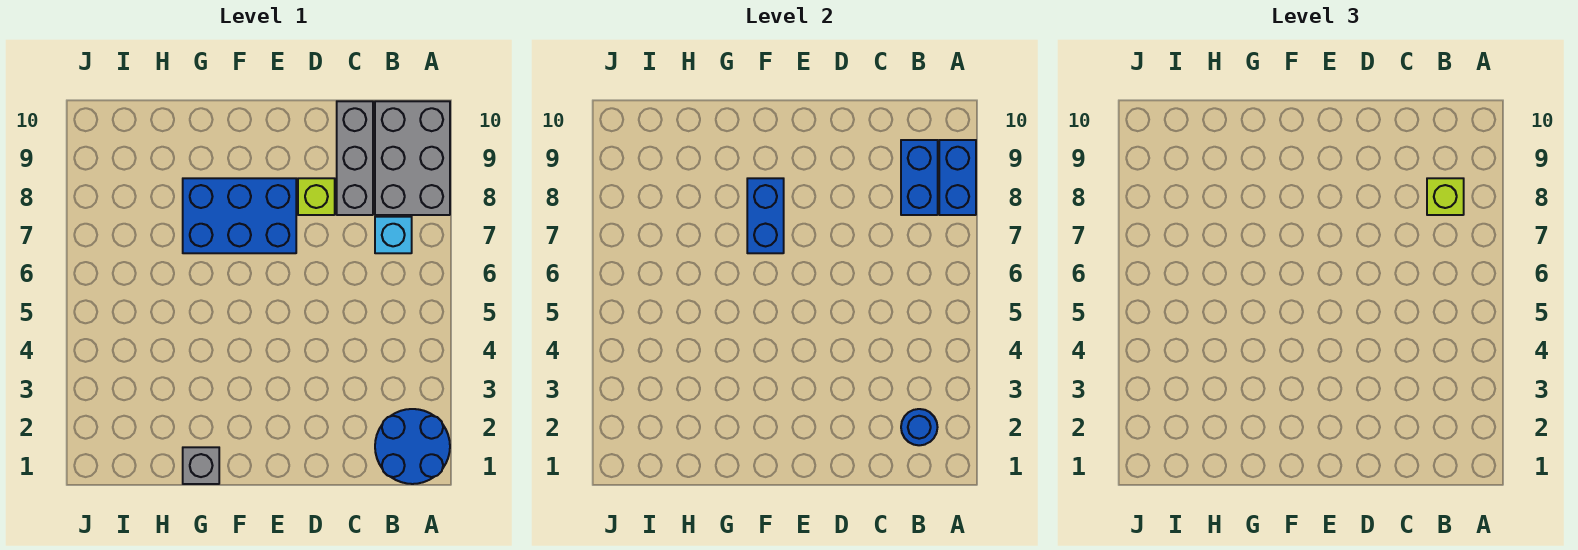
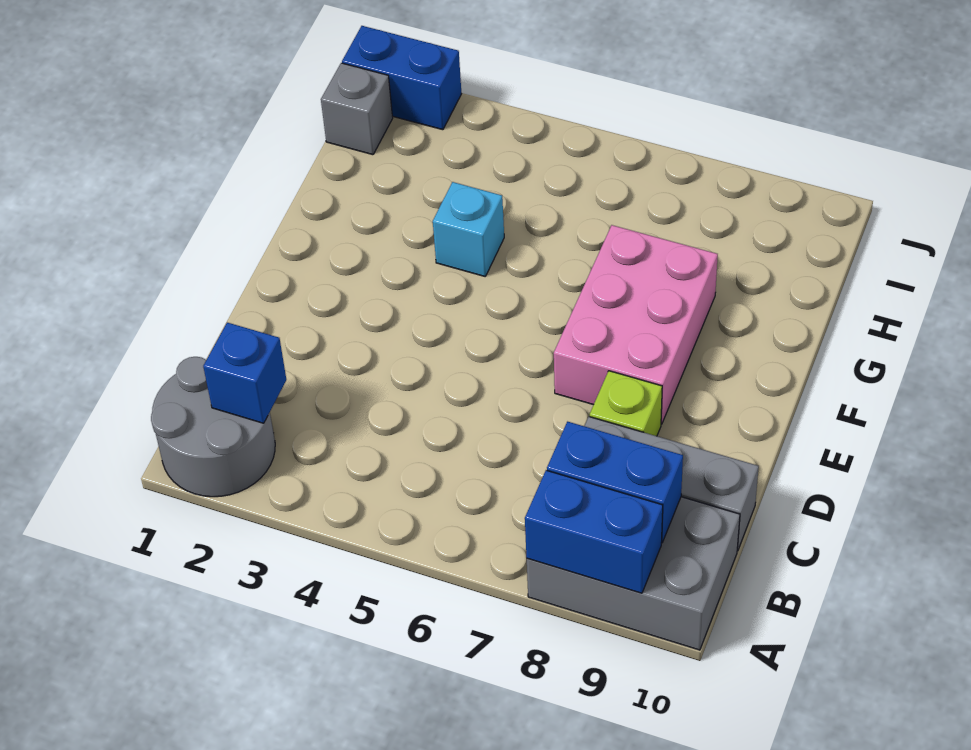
blue 2x2 round brick [375,409,450,484] -> grey 2x2 round brick [151,357,275,497]
blue 1x1 round brick [901,409,938,445] -> blue 1x1 brick [203,323,286,423]
cyan 1x1 brick [375,217,412,253] -> cyan 1x1 brick moved to [433,182,504,276]
lime 1x1 brick [1427,178,1464,215] -> none
blue 2x3 brick [183,178,296,253] -> pink 2x3 brick [554,225,718,424]
blue 1x2 brick [747,178,784,253] -> blue 1x2 brick moved to [342,26,461,130]
grey 1x1 brick [183,447,219,484] -> grey 1x1 brick moved to [321,63,393,155]

